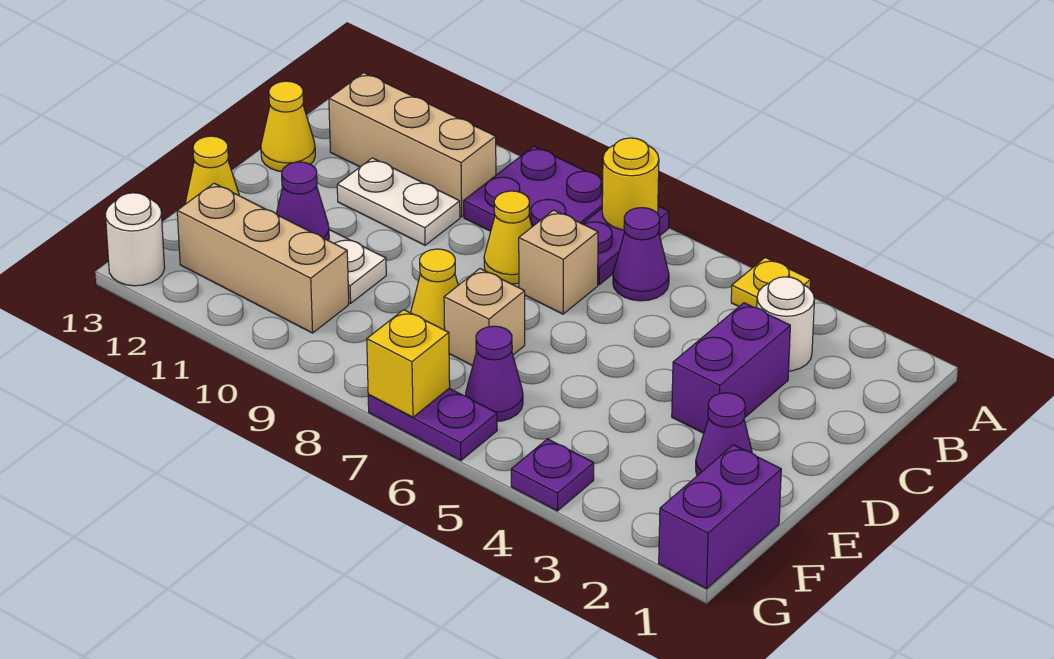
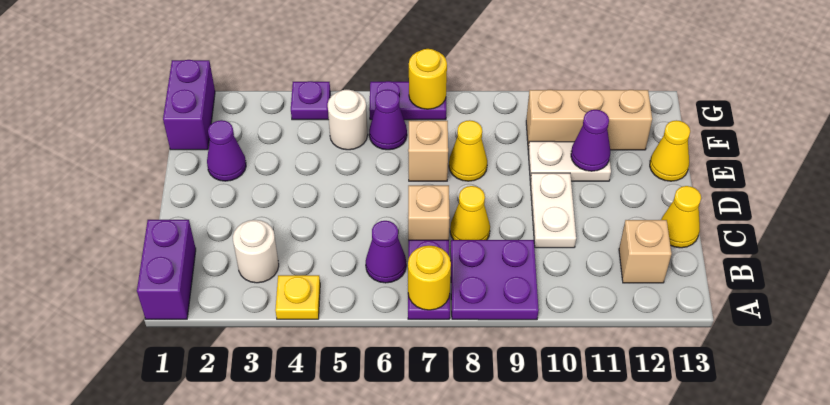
tan 1x3 brick [329,73,496,217] -> tan 1x1 brick [619,220,672,283]
purple 1x2 brick [672,303,790,433] -> purple 1x2 brick moved to [137,220,196,319]
white 1x2 plate [337,158,460,245] -> white 1x2 plate turned to [530,173,576,248]
yellow 1x1 brick [367,310,450,417] -> yellow 1x1 round brick [409,49,447,109]
white 1x1 round brick [105,193,165,286] -> white 1x1 round brick moved to [328,90,368,150]

